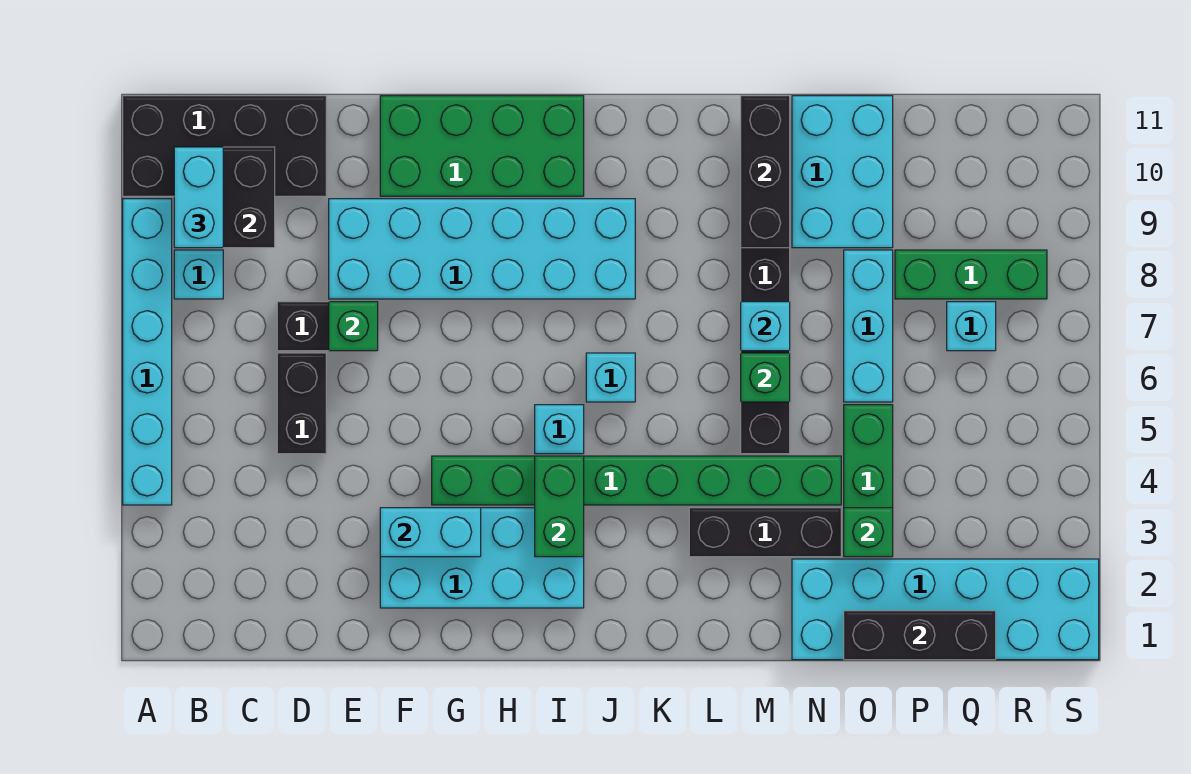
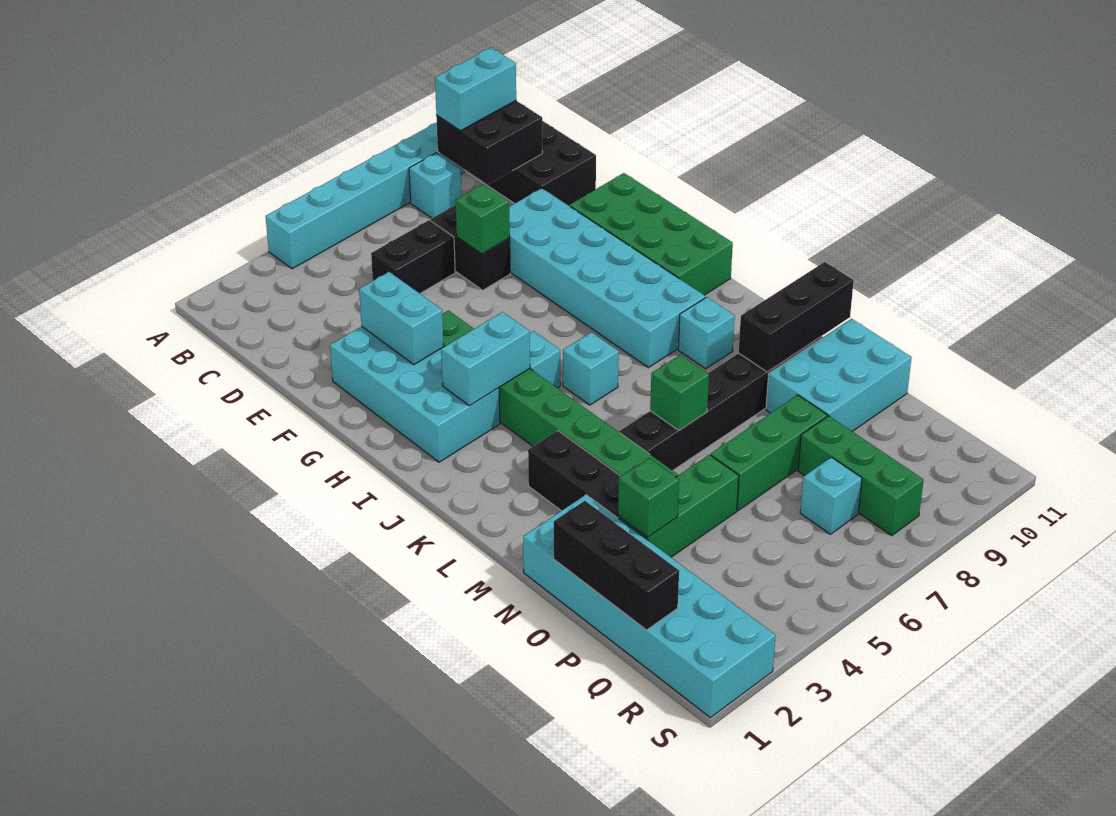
green 1x2 brick [535,456,584,557] -> cyan 1x2 brick [441,312,530,406]
cyan 1x1 brick [741,302,790,351] -> cyan 1x1 brick moved to [678,297,735,369]
cyan 1x3 brick [844,250,893,402] -> green 1x3 brick [711,395,827,511]

